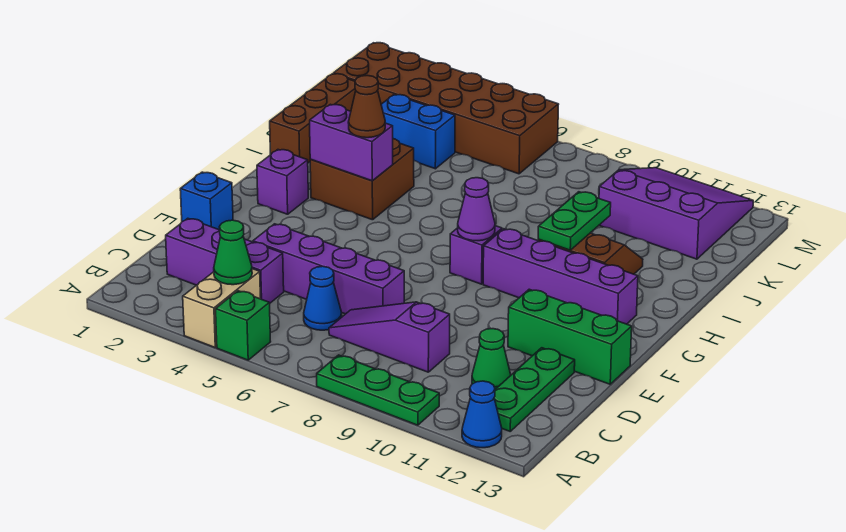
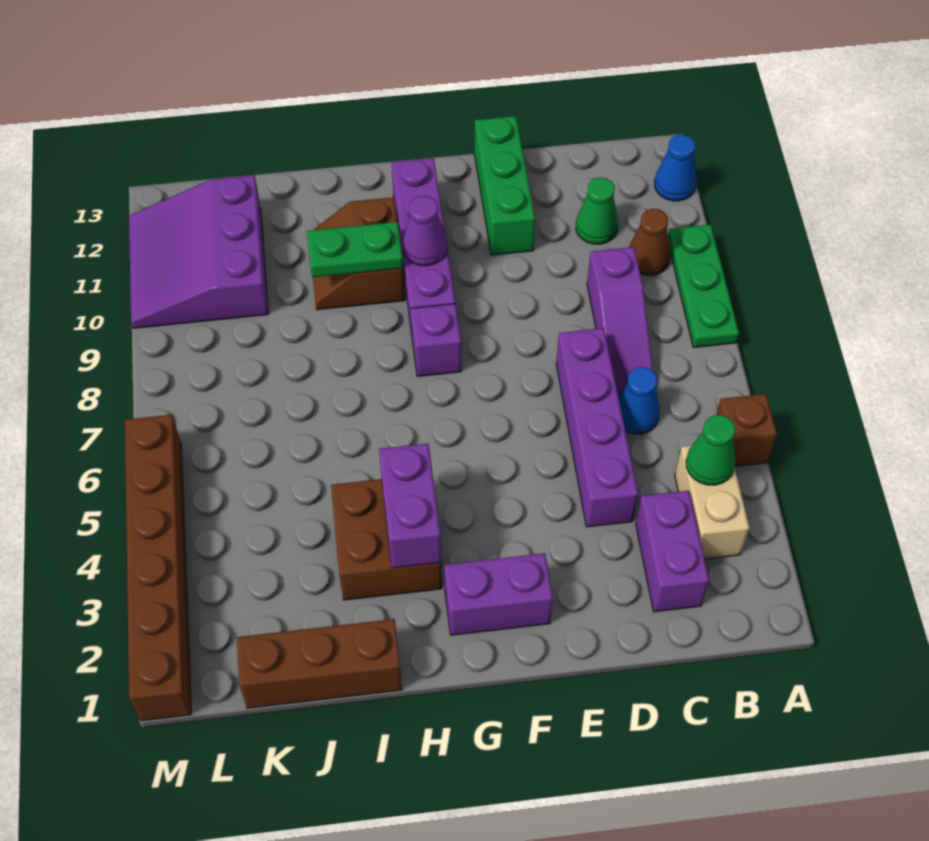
tan 1x2 brick [183,269,261,347] -> tan 1x2 brick turned to [675,445,750,559]
green 1x1 brick [216,291,271,360] -> brown 1x1 brick [716,394,777,466]
green 1x3 plate [494,348,575,431] -> none
purple 1x3 brick [166,218,284,303] -> purple 1x2 brick [636,491,709,612]
blue 1x1 brick [180,172,233,230] -> none
purple 1x1 brick [257,150,308,214] -> purple 1x2 brick [444,553,553,635]
purple 1x1 cone [458,178,495,241] -> purple 1x1 cone moved to [403,196,447,266]
brown 1x1 cone [348,75,385,138] -> brown 1x1 cone moved to [629,209,670,276]
blue 1x2 brick [381,95,455,169] -> none
brown 2x6 brick [333,43,559,174] -> brown 1x6 brick [125,415,191,721]

